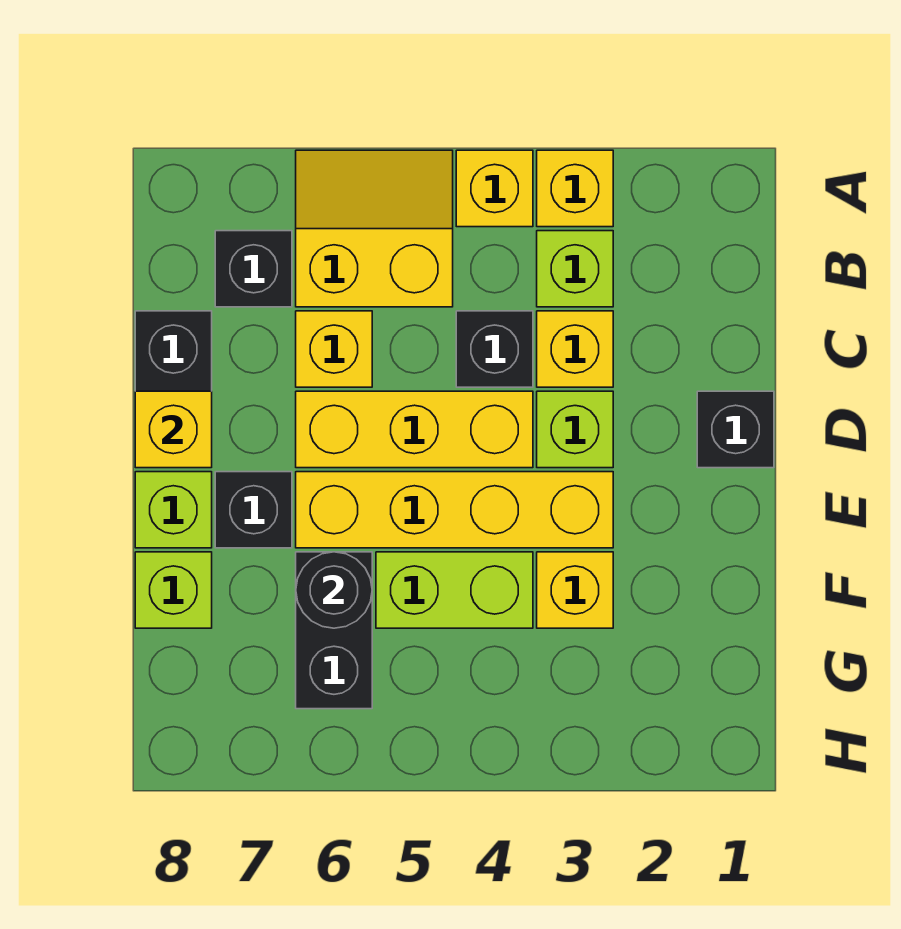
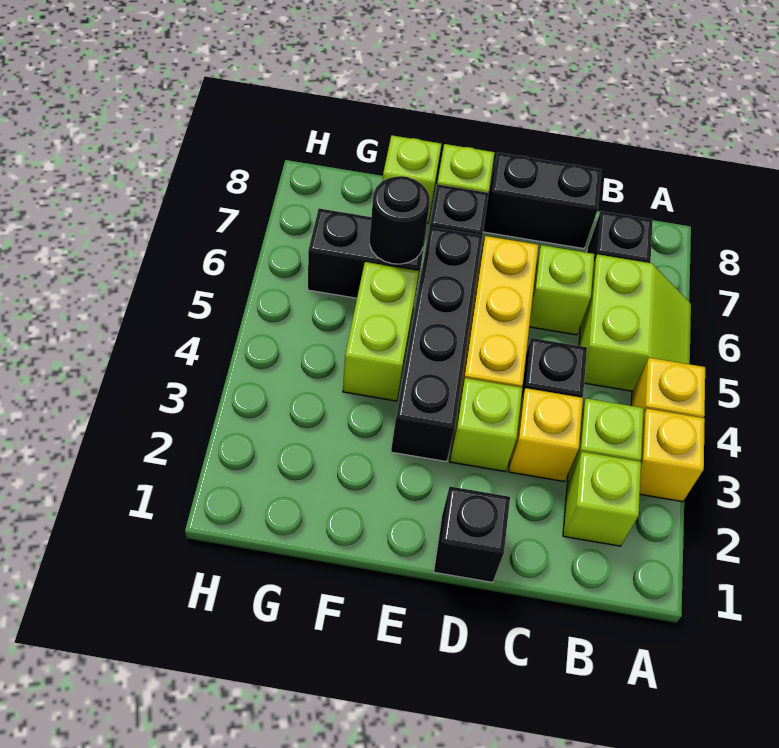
yellow 2x2 slope [296,150,453,307] -> lime 2x2 slope [579,254,691,391]
none -> lime 1x1 brick [563,452,641,546]
yellow 1x1 brick [296,311,372,387] -> lime 1x1 brick [529,245,594,335]
yellow 1x1 brick [135,391,212,468] -> none
yellow 1x4 brick [296,472,613,548] -> black 1x4 brick [391,227,483,462]
yellow 1x1 brick [537,552,613,628] -> none

